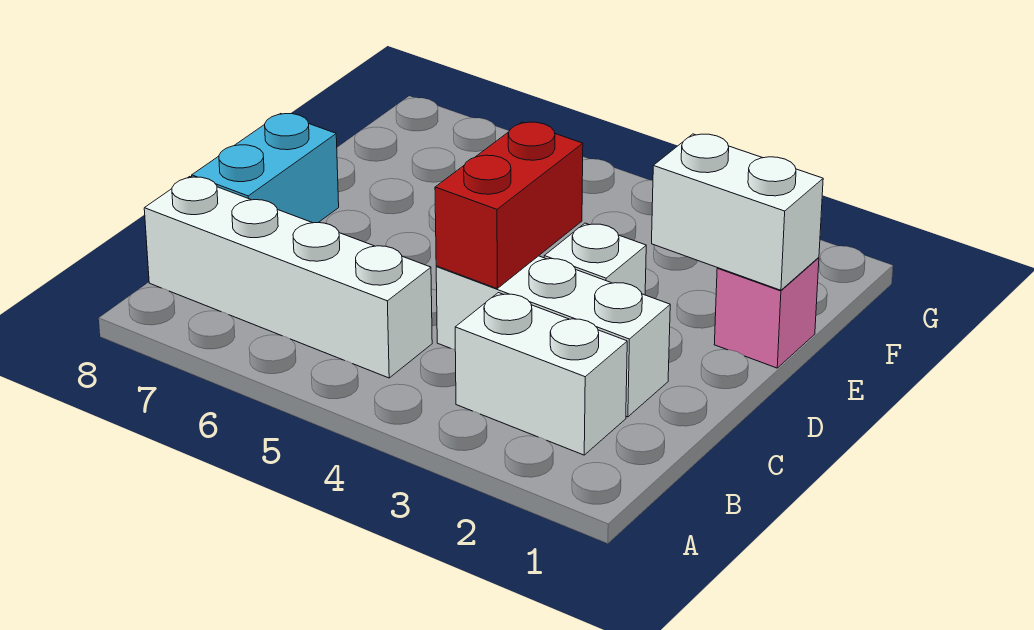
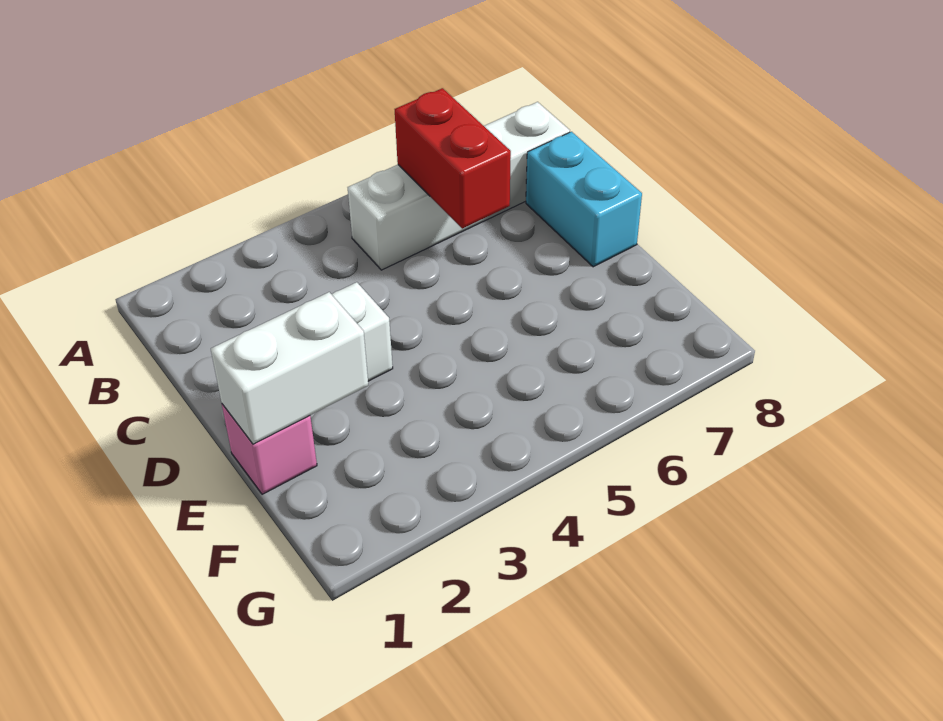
white 1x2 brick [455,293,627,455] -> none
white 1x3 brick [436,256,670,417] -> none
red 1x2 brick [435,122,583,288] -> red 1x2 brick moved to [395,88,511,228]

